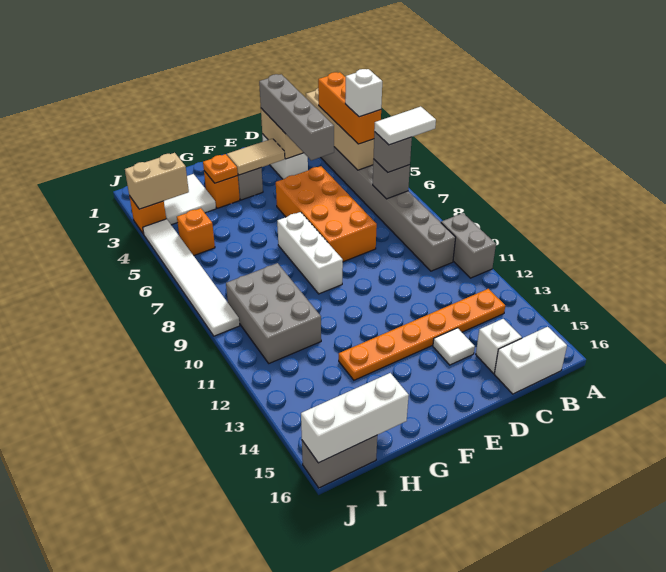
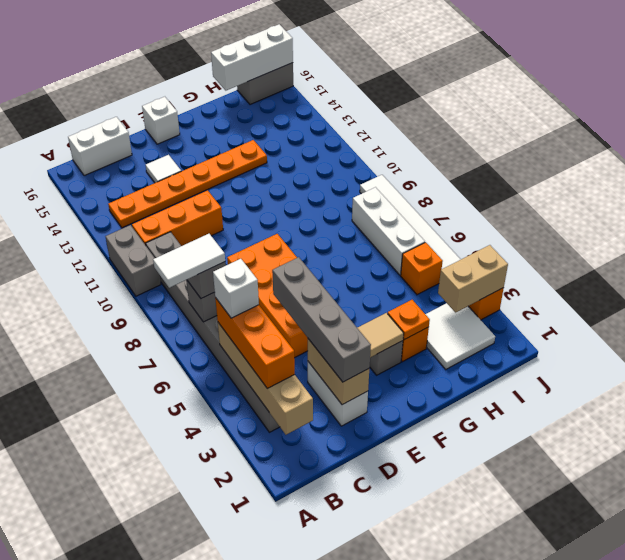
none -> orange 1x3 brick [132,190,223,246]
white 1x1 brick [476,319,522,373] -> white 1x1 brick moved to [142,97,180,144]
white 1x3 brick [277,212,343,294] -> white 1x3 brick moved to [352,187,425,275]
grey 2x3 brick [226,263,321,363] -> none

